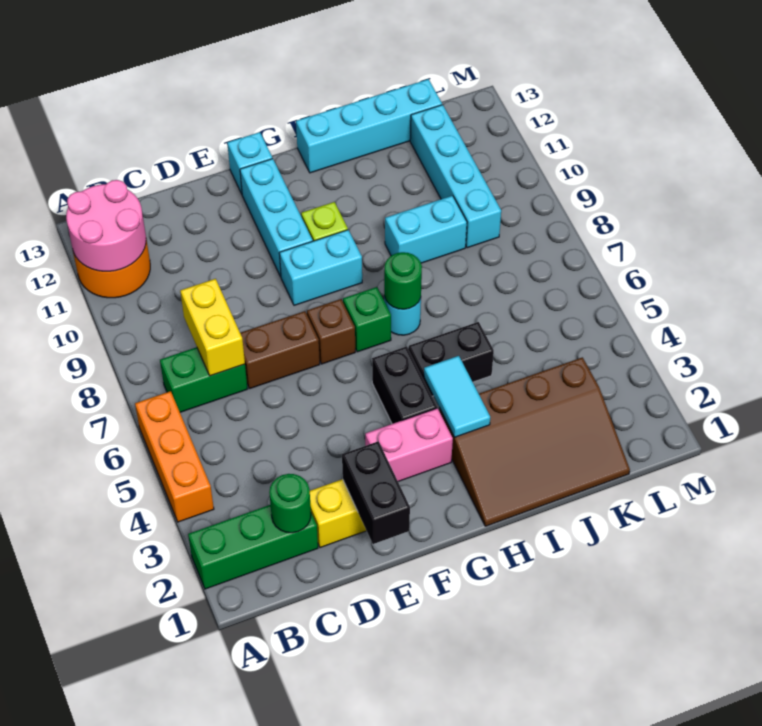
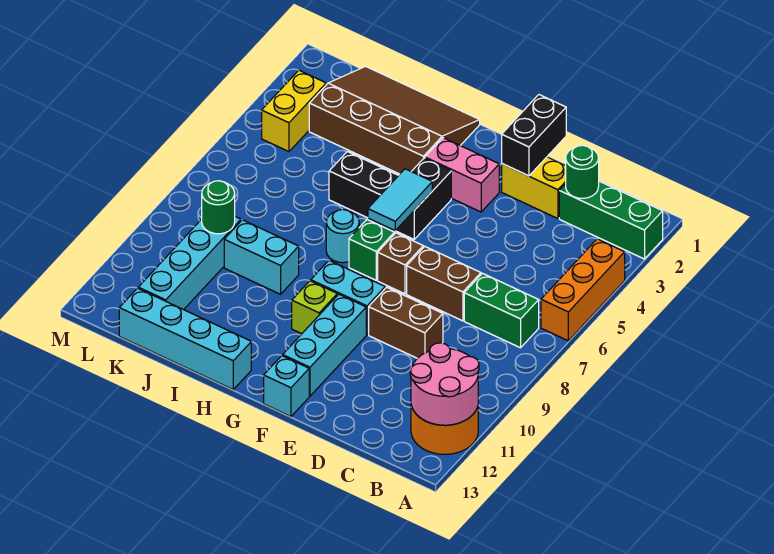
yellow 1x2 brick [180,279,245,376] -> yellow 1x2 brick moved to [262,70,326,152]
none -> brown 1x2 brick [369,287,443,358]
cyan 1x2 tile [424,356,490,437] -> cyan 1x2 tile moved to [368,169,432,231]
green 1x1 round brick [384,252,422,309] -> green 1x1 round brick moved to [202,181,235,234]

